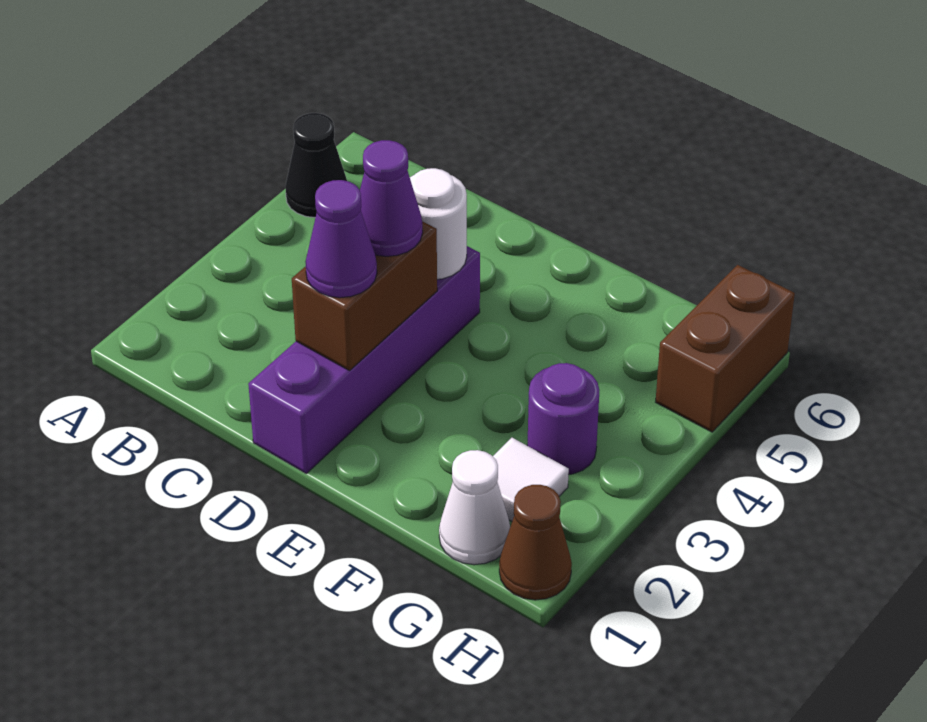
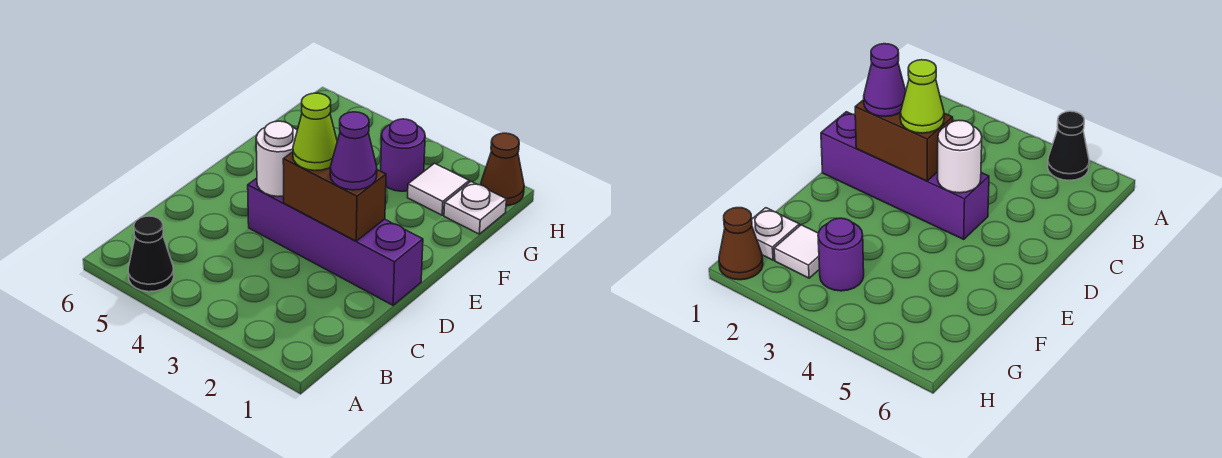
purple 1x1 cone [360,140,423,256] -> lime 1x1 cone [293,93,337,171]
white 1x1 cone [439,450,510,565] -> white 1x1 plate [444,182,506,234]
brown 1x2 brick [656,265,795,432] -> none

